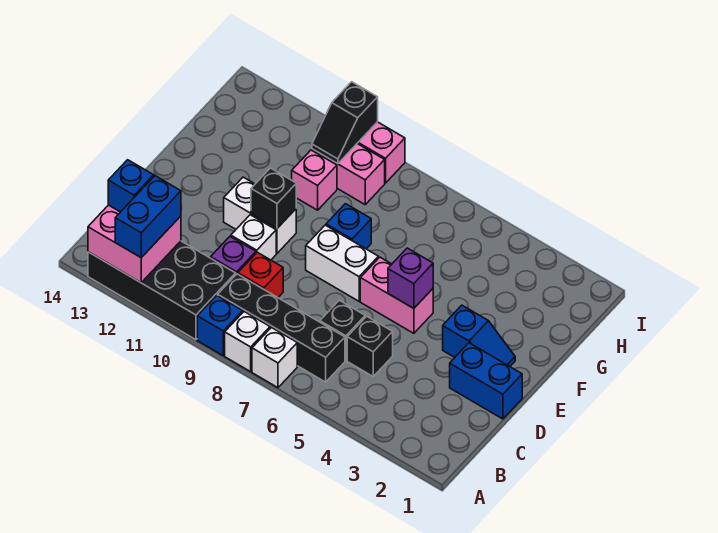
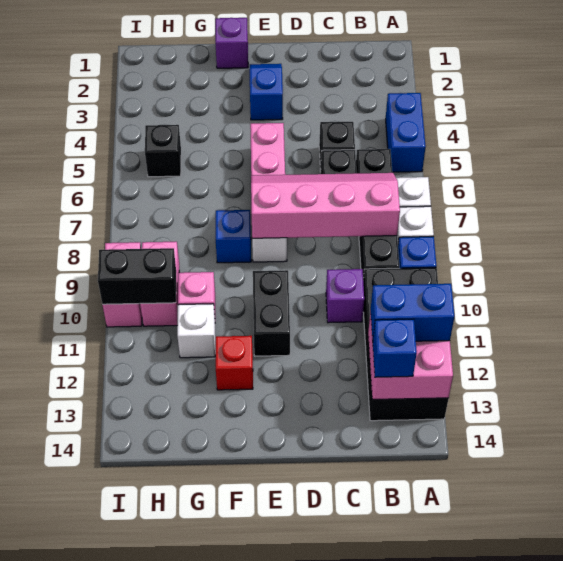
none -> pink 2x4 slope [251,172,400,238]
red 1x1 brick [238,252,283,297] -> red 1x1 brick moved to [216,336,253,390]
blue 1x2 brick [450,343,522,419] -> blue 1x2 brick moved to [386,93,426,172]
white 1x1 brick [231,215,276,260] -> white 1x1 brick moved to [177,304,215,358]
purple 1x1 brick [388,248,433,308] -> purple 1x1 brick moved to [215,18,248,68]
white 1x2 brick [224,177,296,253] -> black 1x2 brick [253,270,290,356]
black 1x1 brick [251,168,296,228] -> black 1x1 brick moved to [145,125,181,177]
black 1x2 slope [312,82,378,164] -> black 1x2 brick [98,248,176,304]

